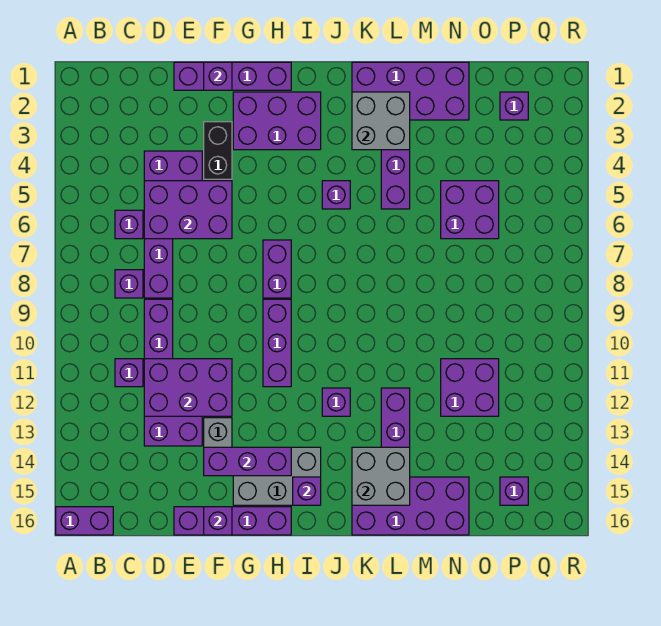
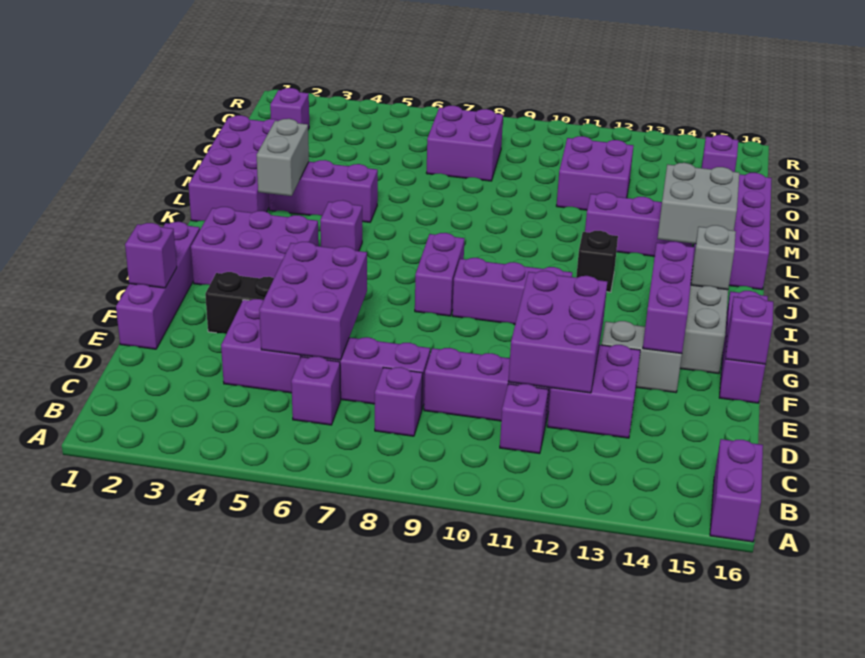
purple 1x4 brick [174,507,291,535] -> purple 1x3 brick [719,291,768,403]
purple 2x3 brick [233,92,321,150] -> purple 2x3 brick turned to [191,207,319,285]
purple 1x2 brick [263,240,291,298] -> purple 1x2 brick turned to [415,233,465,316]
purple 1x1 brick [293,477,321,505] -> grey 1x1 brick [691,225,736,290]
purple 1x1 brick [322,388,350,416] -> black 1x1 brick [576,231,618,292]
grey 2x2 brick [352,92,410,150] -> grey 1x2 brick [257,119,309,196]
purple 2x2 brick [441,181,499,239] -> purple 2x2 brick moved to [426,106,503,181]

